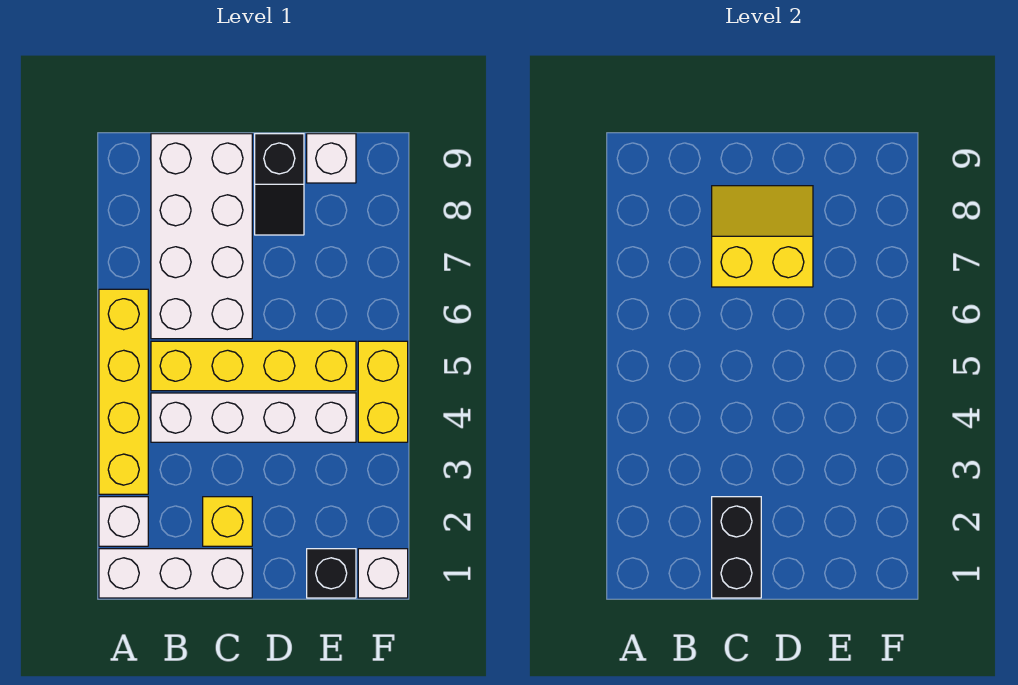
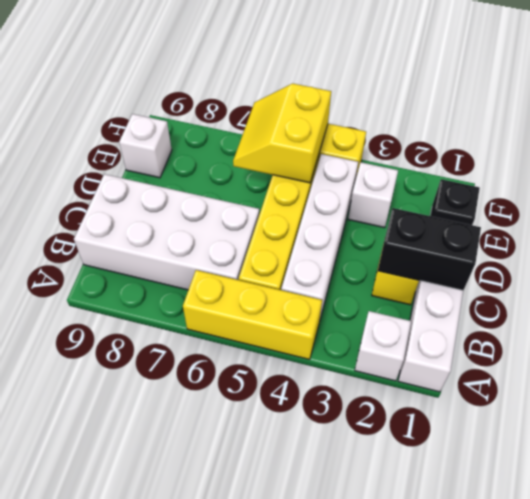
yellow 1x4 brick [99,289,148,494] -> yellow 1x3 brick [183,270,322,359]
yellow 2x2 slope [712,186,813,287] -> yellow 2x2 slope moved to [233,83,331,183]
black 1x2 slope [255,134,304,235] -> none
white 1x1 brick [358,549,408,598] -> white 1x1 brick moved to [348,162,398,228]

